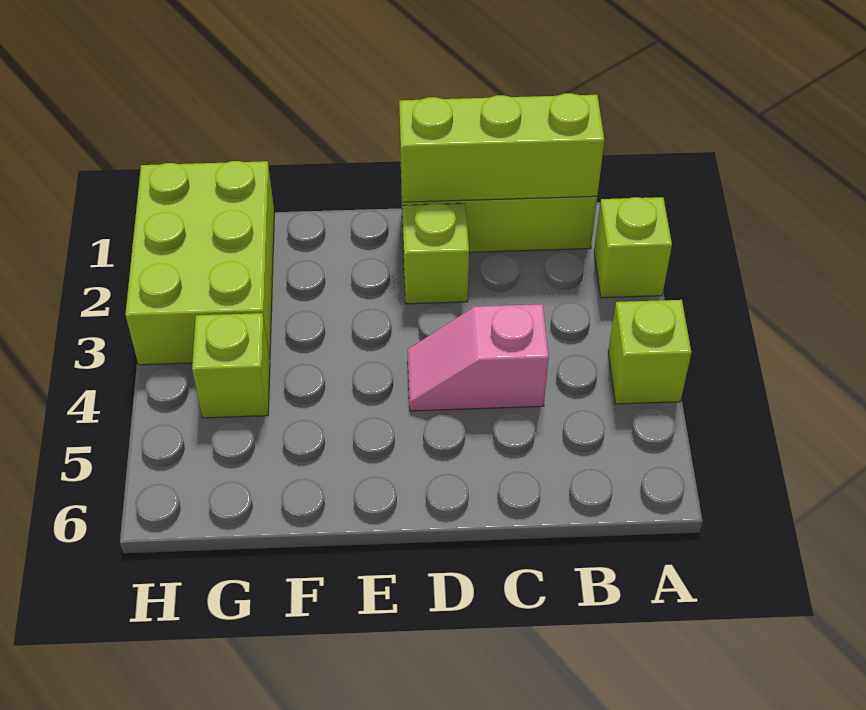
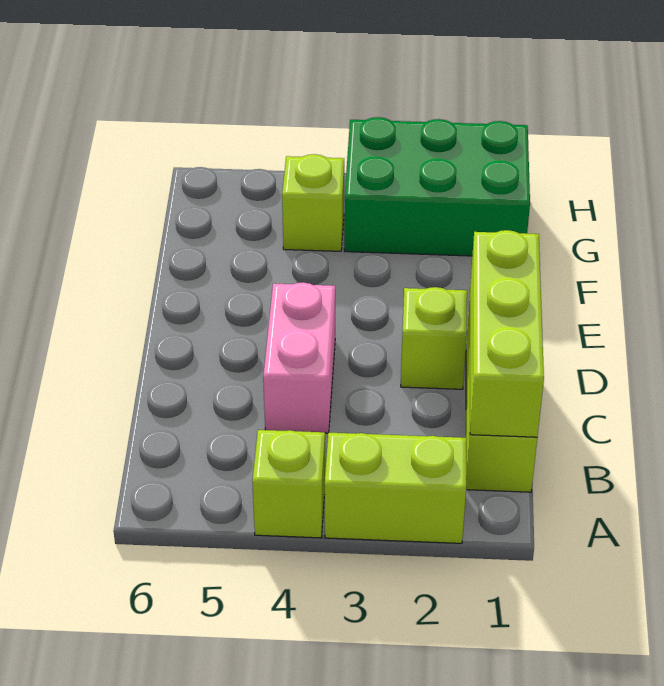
lime 1x1 brick [594,197,672,298] -> lime 1x2 brick [325,433,466,543]
pink 1x2 slope [407,304,549,411] -> pink 1x2 brick [263,282,335,433]
lime 2x3 brick [125,161,274,365] -> green 2x3 brick [344,117,530,256]

